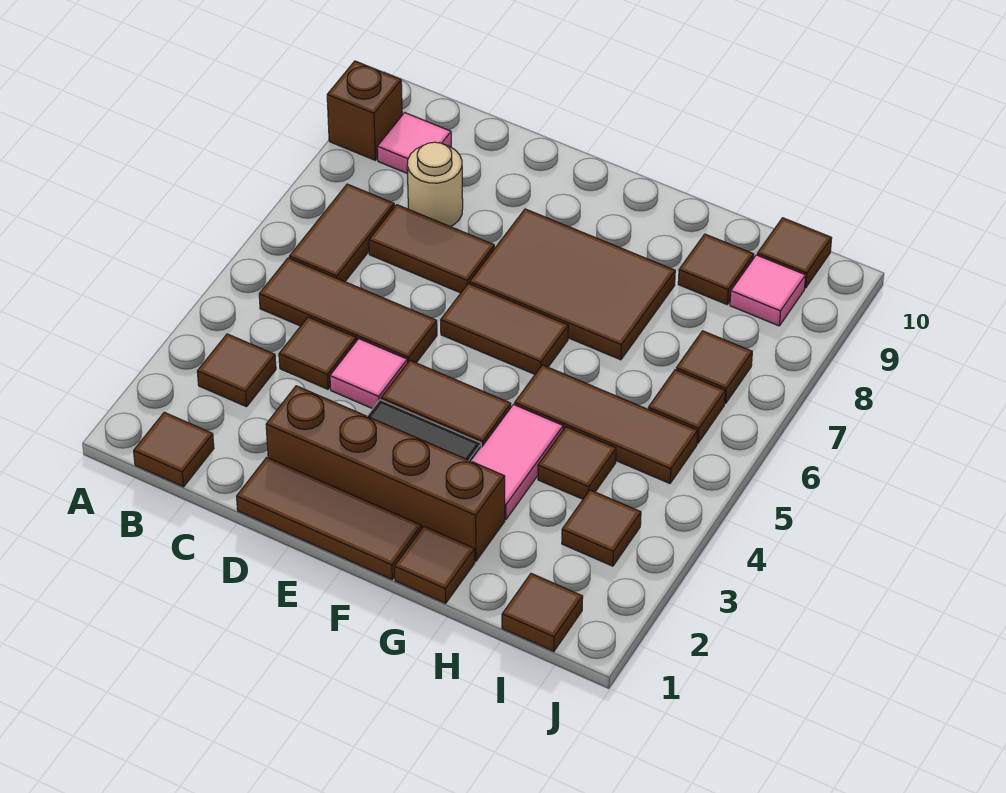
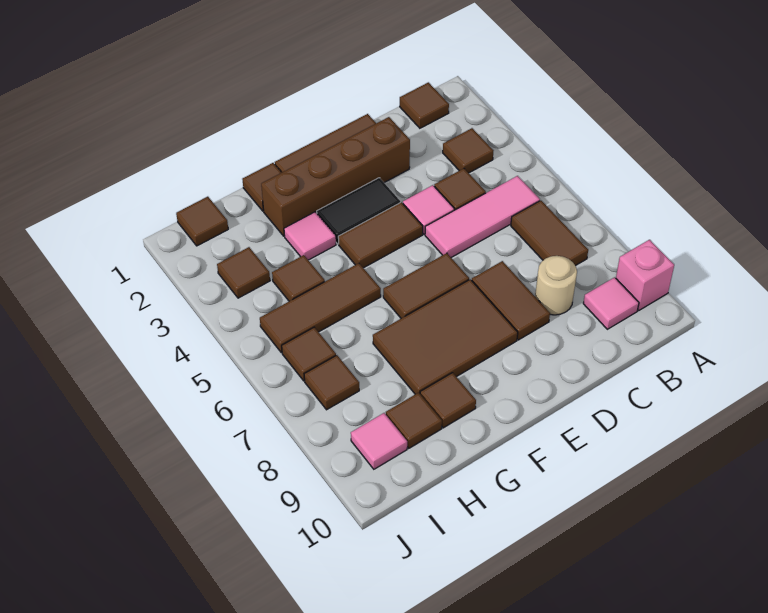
brown 1x1 brick [327,61,402,160] -> pink 1x1 brick [616,240,674,310]
brown 1x3 tile [259,258,437,363] -> pink 1x3 tile [425,176,540,257]
brown 1x2 tile [369,205,494,293] -> brown 1x2 tile turned to [472,261,550,340]
pink 1x2 tile [472,405,563,520] -> pink 1x1 tile [284,212,336,260]
brown 1x1 tile [757,218,832,288] -> brown 1x1 tile moved to [420,373,476,428]

